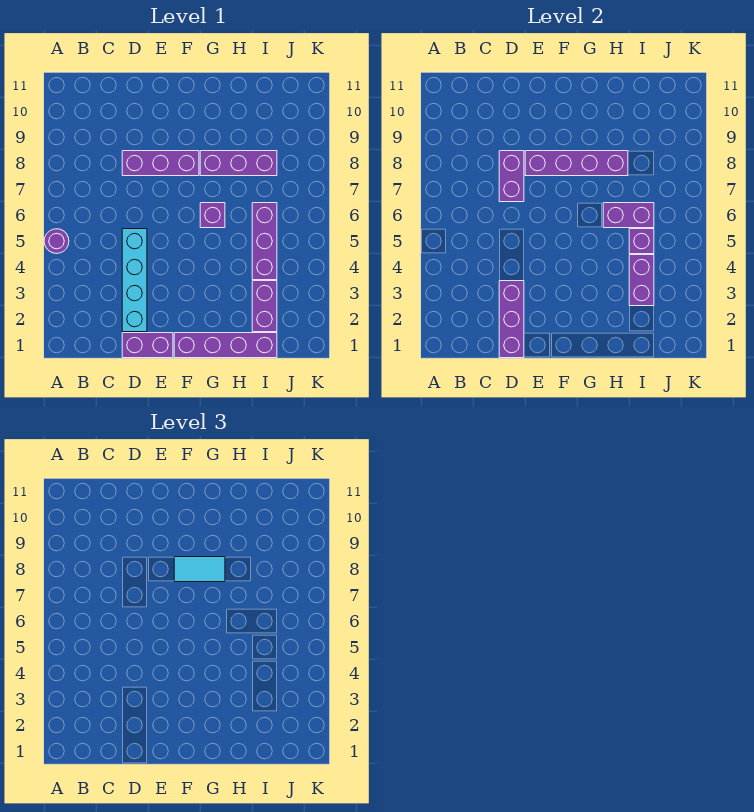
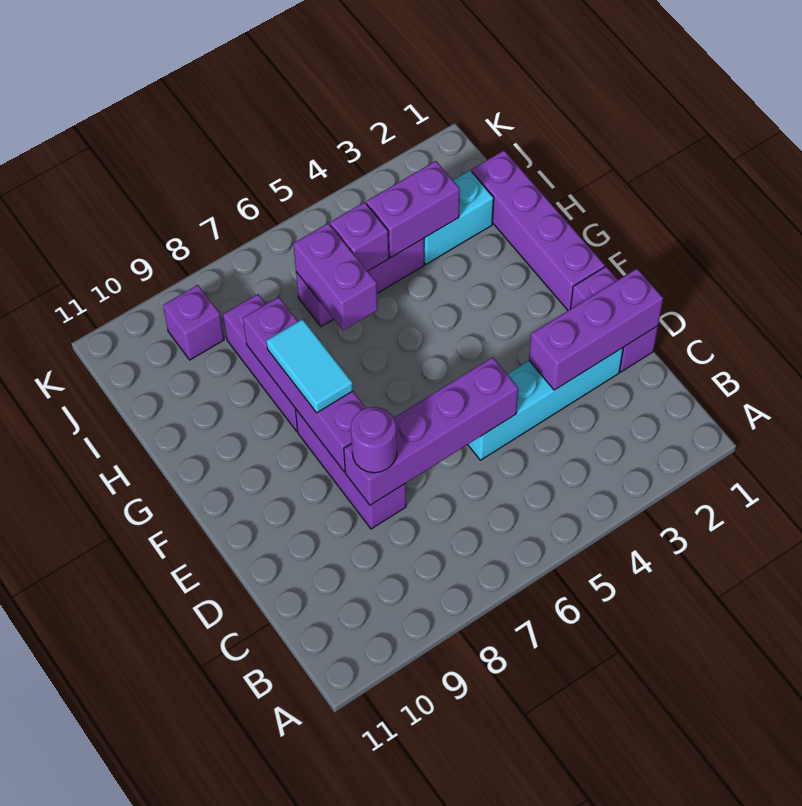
purple 1x1 round brick [44,229,69,254] -> purple 1x1 round brick moved to [351,407,397,473]
purple 1x2 brick [499,151,524,202] -> purple 1x4 brick [344,357,518,505]
purple 1x1 brick [200,203,225,228] -> purple 1x1 brick moved to [163,285,224,360]
purple 1x2 brick [252,281,277,332] -> cyan 1x2 brick [424,170,494,264]

